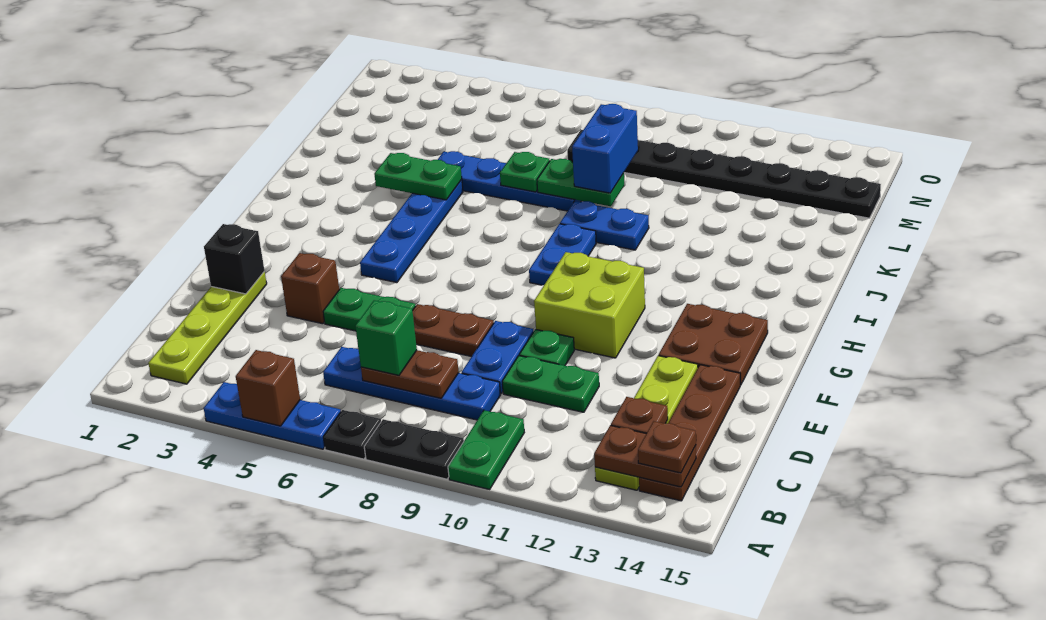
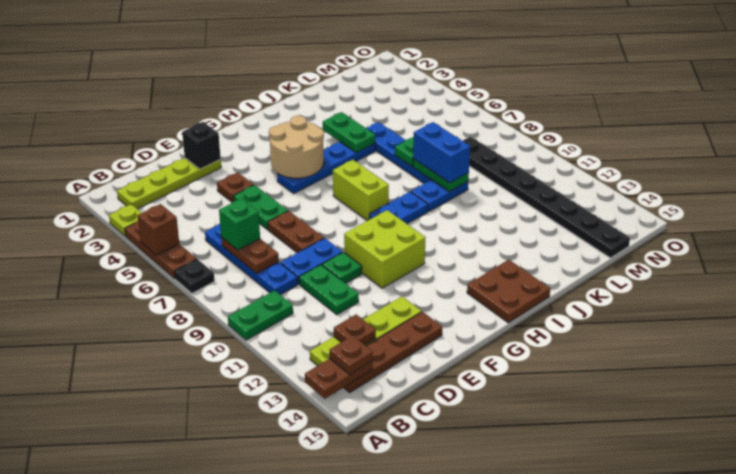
none -> lime 1x1 plate [109,204,142,236]
blue 1x3 plate [204,382,341,449] -> brown 1x3 plate [125,221,197,279]
black 1x2 plate [364,419,464,479] -> none
brown 1x2 plate [594,425,696,487] -> brown 1x2 plate turned to [305,359,373,399]
brown 1x1 brick [281,253,339,324] -> brown 1x1 plate [217,172,254,202]
brown 2x2 plate [659,304,768,385] -> brown 2x2 plate moved to [467,260,550,323]
none -> tan 2x2 round brick [269,116,324,178]
none -> lime 1x2 brick [333,160,389,221]
blue 1x2 plate [560,201,649,250] -> blue 1x2 plate turned to [411,180,468,211]
blue 1x2 brick [572,104,638,193] -> blue 1x2 brick turned to [413,122,470,183]

